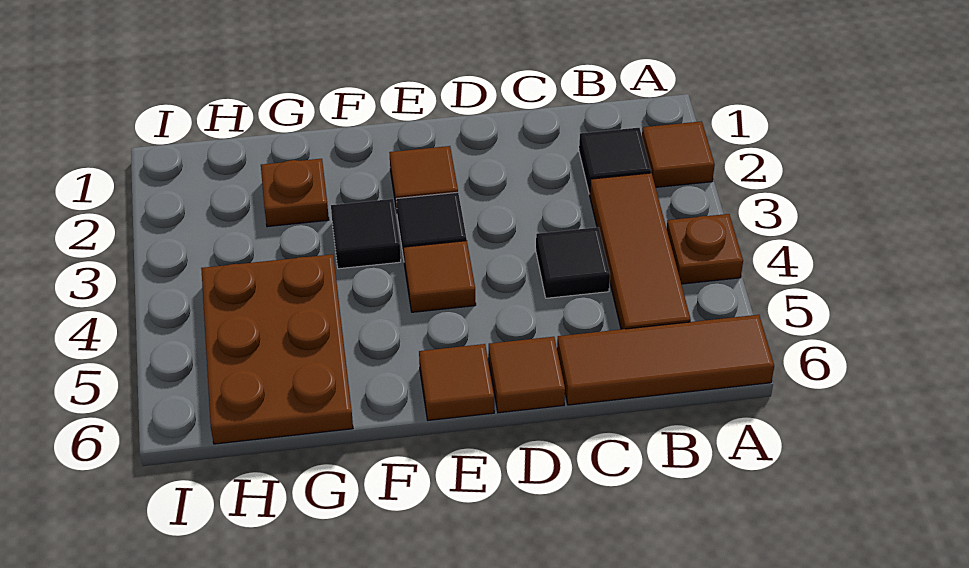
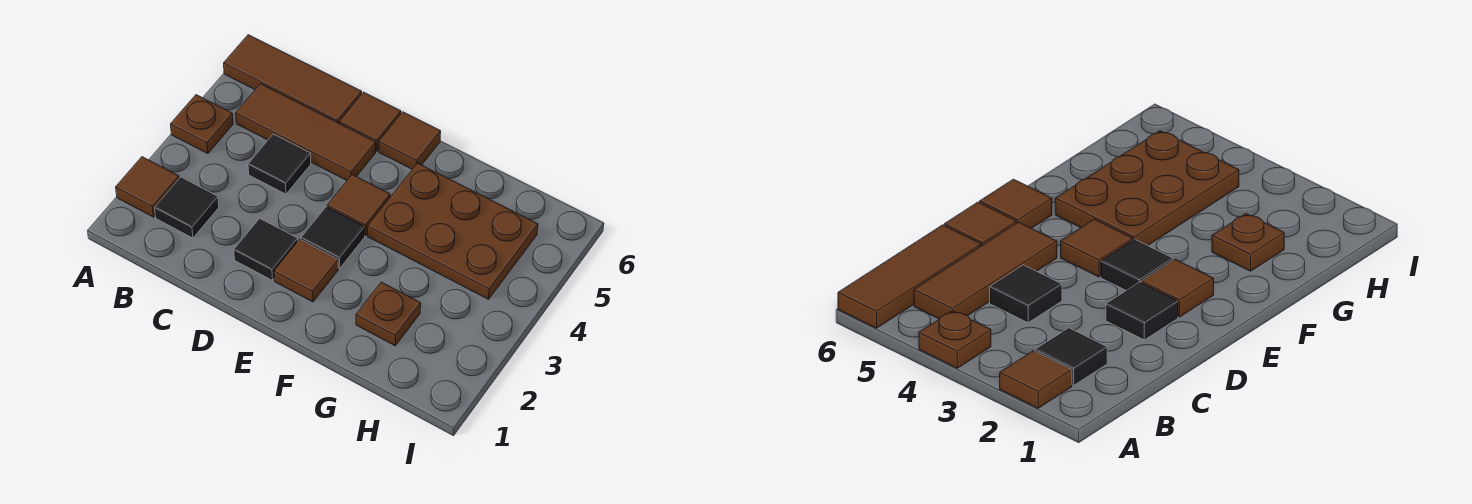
brown 1x3 tile [590,173,691,329] -> brown 1x3 tile turned to [236,84,376,180]
black 1x1 tile [331,199,401,269] -> black 1x1 tile moved to [234,218,298,280]
brown 2x3 plate [201,254,353,444] -> brown 2x3 plate turned to [368,163,538,299]

